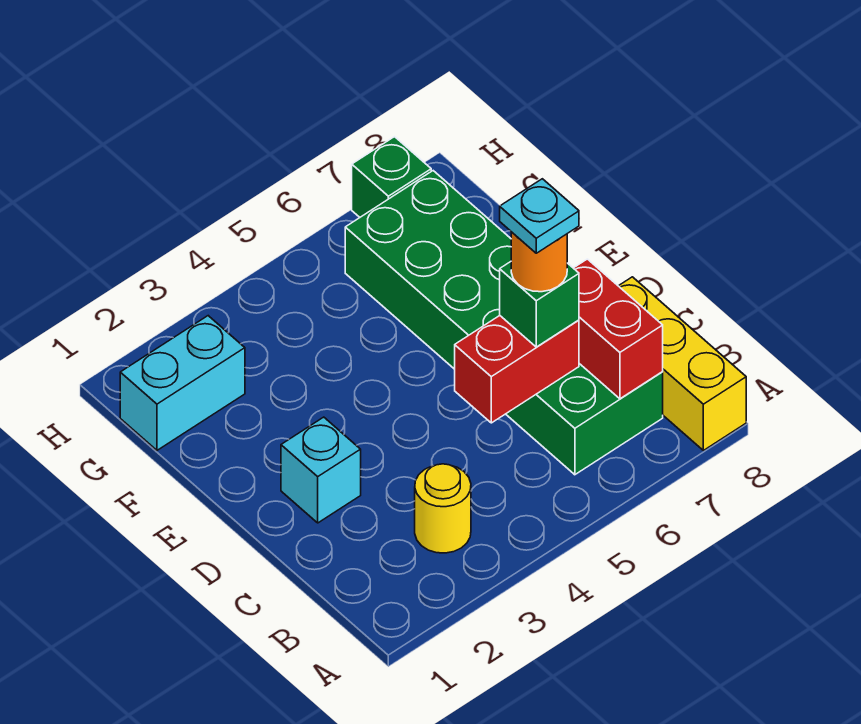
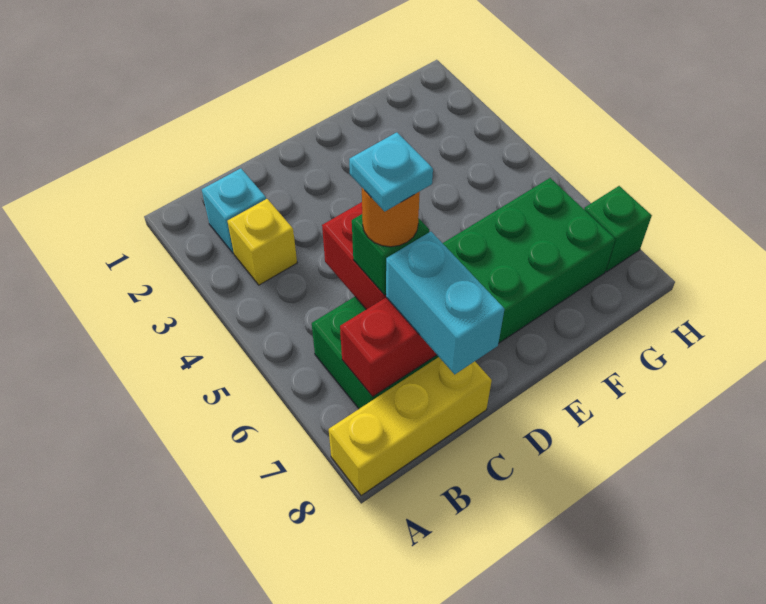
yellow 1x1 round brick [415,464,471,553] -> yellow 1x1 brick [227,199,297,285]
cyan 1x1 brick [281,417,361,523] -> cyan 1x1 brick moved to [202,168,266,253]
cyan 1x2 brick [120,316,245,450] -> cyan 1x2 brick moved to [386,232,504,374]

